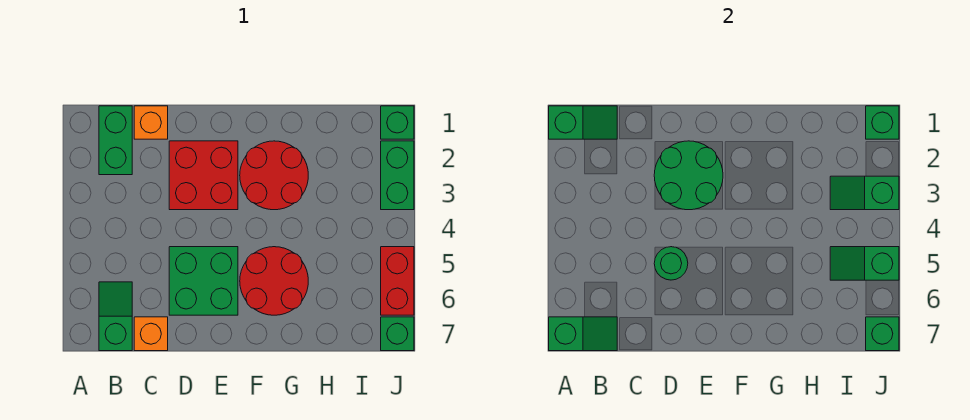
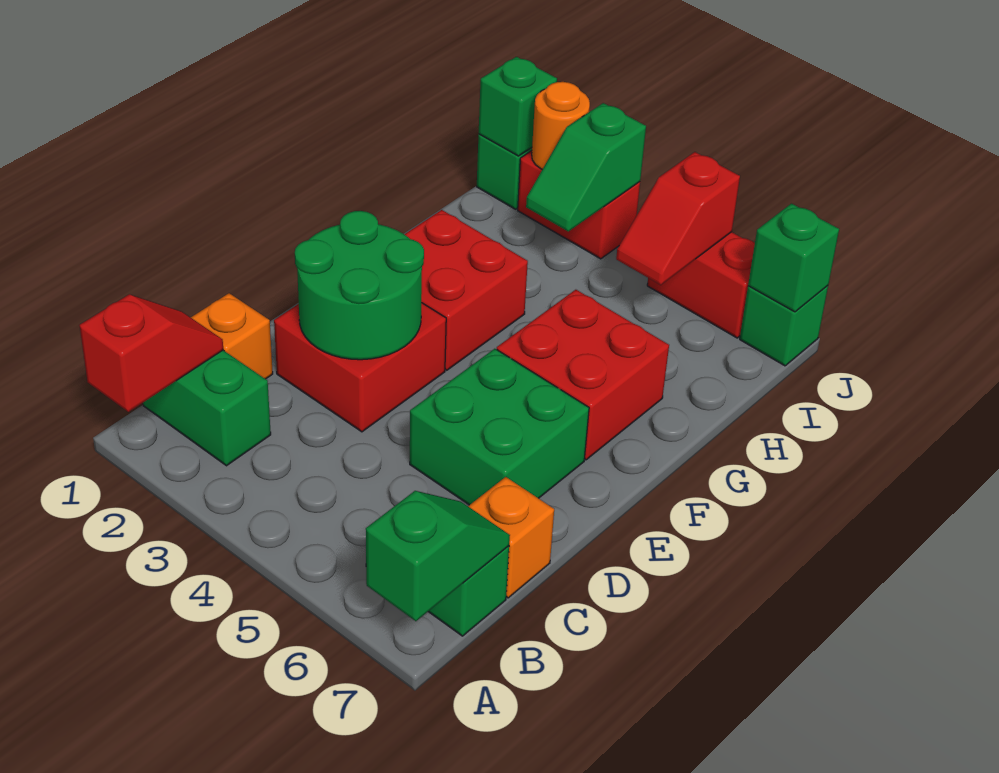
green 1x2 slope [549,106,617,139] -> red 1x2 slope [79,294,223,412]
green 1x1 round brick [654,247,688,280] -> none
red 2x2 round brick [240,141,308,210] -> red 2x2 brick [404,210,528,370]
red 2x2 round brick [240,247,308,315] -> red 2x2 brick [497,290,669,460]
green 1x2 slope [830,247,899,280] -> red 1x2 slope [616,152,740,285]
green 1x2 brick [381,141,414,210] -> red 1x2 brick [518,151,640,259]
none -> orange 1x1 round brick [532,82,590,169]

